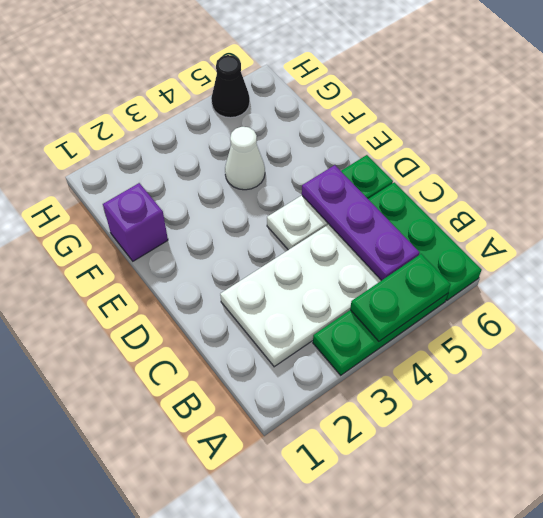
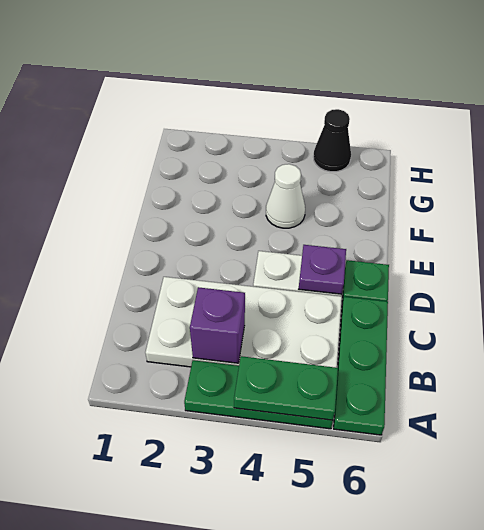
purple 1x3 plate [302,165,420,281] -> purple 1x1 plate [299,245,346,294]
purple 1x1 brick [103,183,168,261] -> purple 1x1 brick moved to [190,287,245,363]

